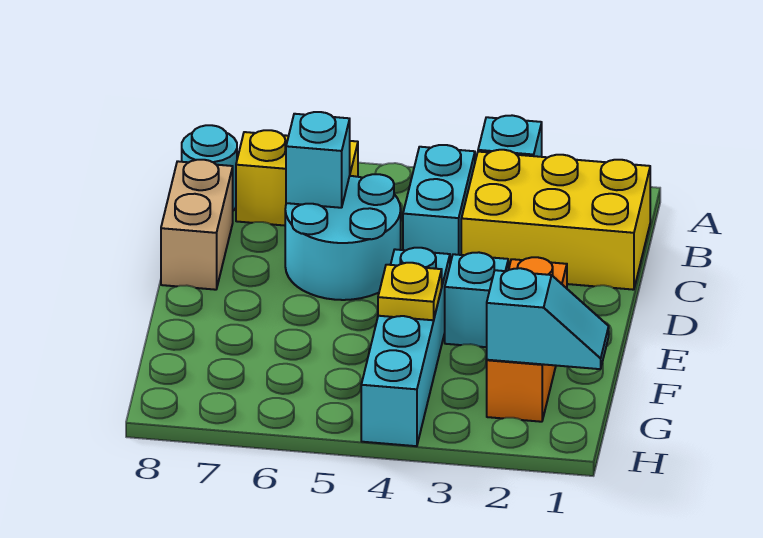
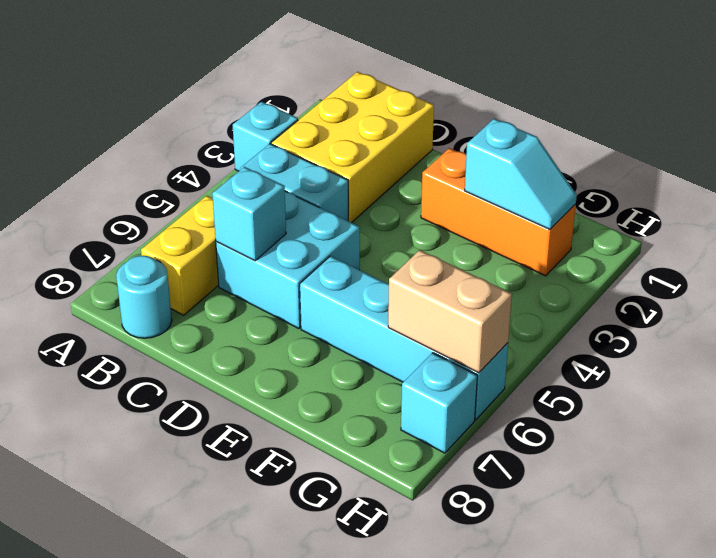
cyan 2x2 round brick [285,174,401,300] -> cyan 2x2 brick [216,191,360,329]
tan 1x2 brick [161,160,233,290] -> tan 1x2 brick moved to [388,250,512,373]
cyan 1x1 brick [445,252,508,347] -> cyan 1x1 brick moved to [401,353,477,453]
cyan 1x4 brick [361,248,450,446] -> cyan 1x4 brick moved to [300,256,508,419]
yellow 1x1 plate [378,263,442,320] -> none
cyan 1x2 slope [487,268,609,369] -> cyan 1x2 slope turned to [465,119,577,229]

